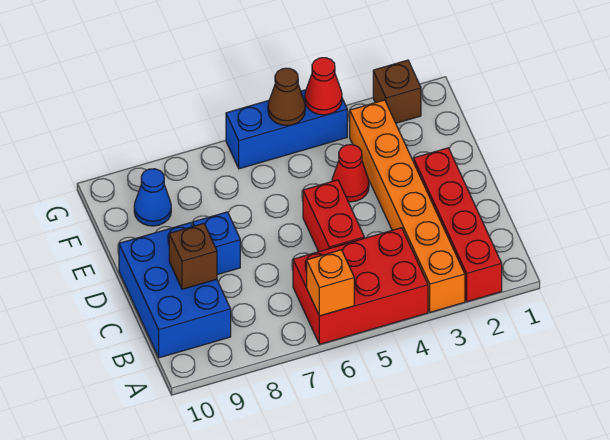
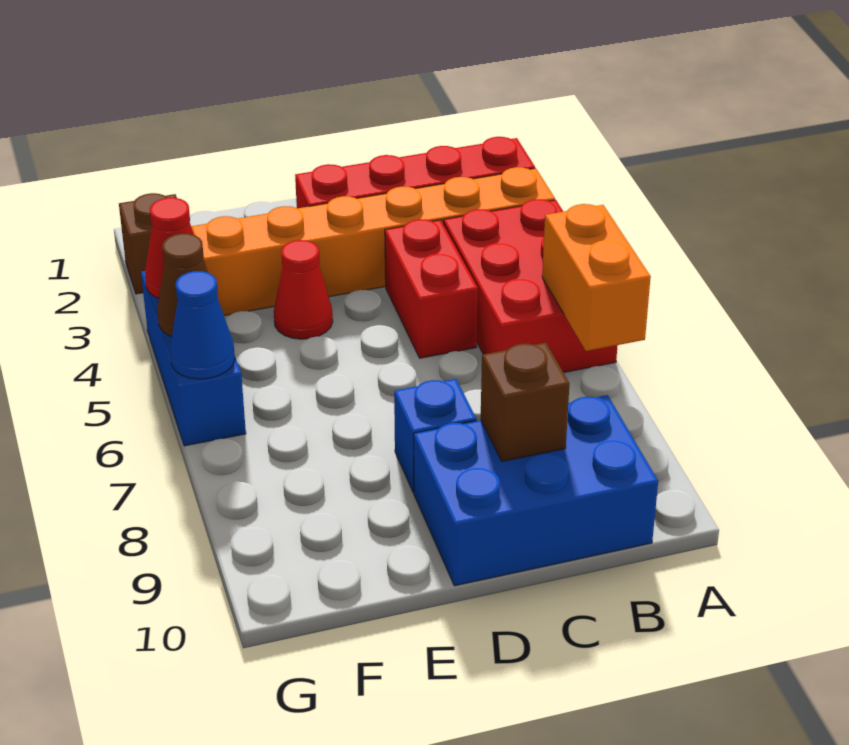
orange 1x1 brick [307,250,354,316] -> orange 1x2 brick [542,204,651,351]
red 1x2 brick [303,180,364,252] -> red 1x2 brick turned to [385,219,478,358]
blue 1x1 cone [134,169,171,226] -> blue 1x1 cone moved to [170,271,235,379]

